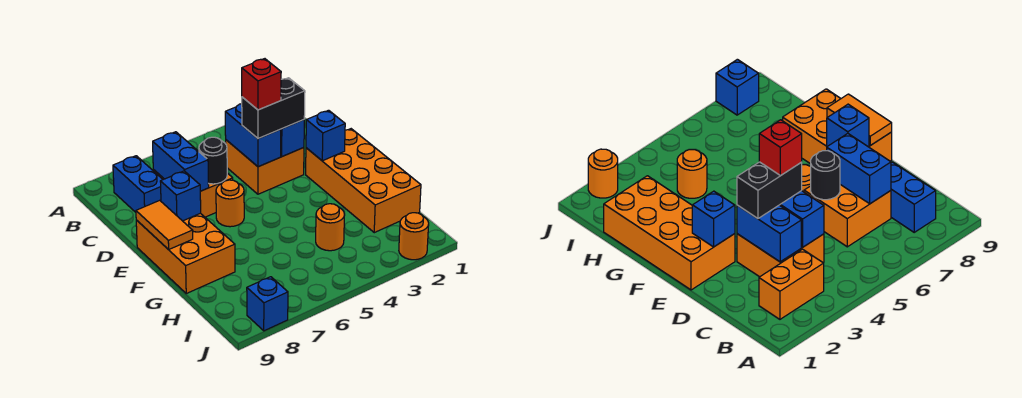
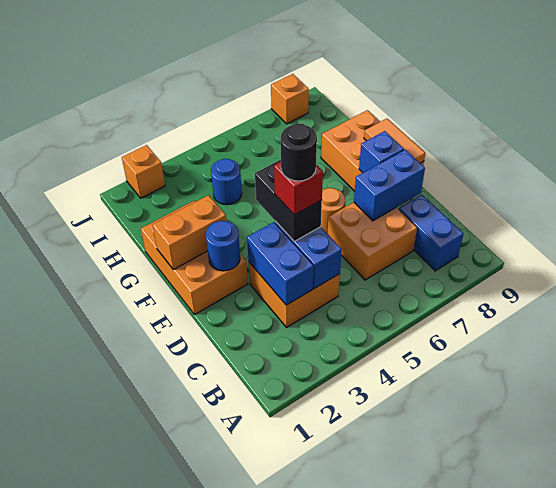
orange 1x2 brick [759,249,824,319] -> orange 1x2 brick moved to [152,195,226,270]
blue 1x2 brick [153,132,209,191] -> blue 1x2 brick turned to [354,150,425,221]
black 1x2 brick [242,78,305,139] -> black 1x2 brick turned to [255,160,322,242]
black 1x1 round brick [199,137,227,184] -> black 1x1 round brick moved to [281,123,317,181]
orange 2x4 brick [306,129,421,233] -> orange 2x3 brick [141,201,248,315]
blue 1x1 brick [306,110,345,161] -> blue 1x1 round brick [206,221,240,271]
orange 1x1 round brick [316,204,345,251] -> blue 1x1 round brick [211,159,242,205]
orange 1x1 round brick [399,213,429,260] -> orange 1x1 brick [122,145,165,198]
blue 1x1 brick [247,277,288,331] -> orange 1x1 brick [271,74,309,124]

